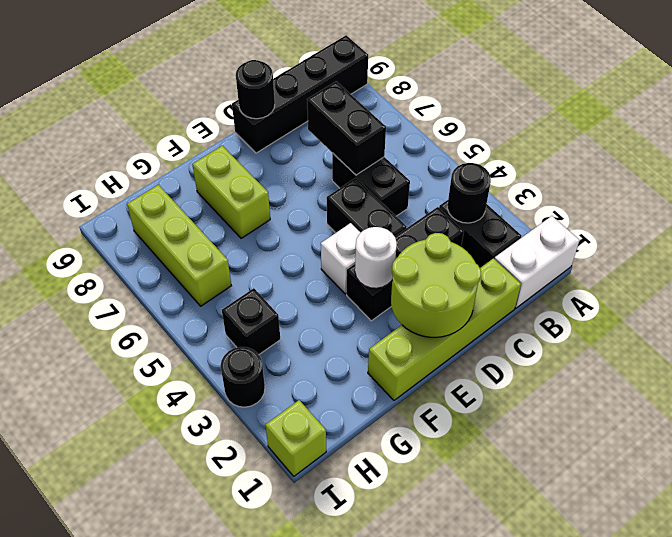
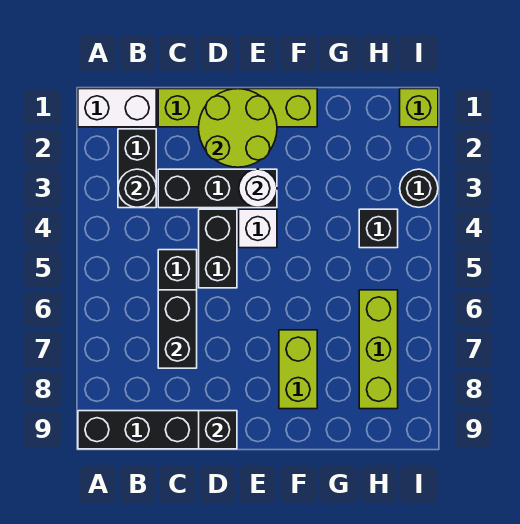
black 1x1 round brick [236,60,275,119] -> black 1x1 brick [199,411,237,449]

